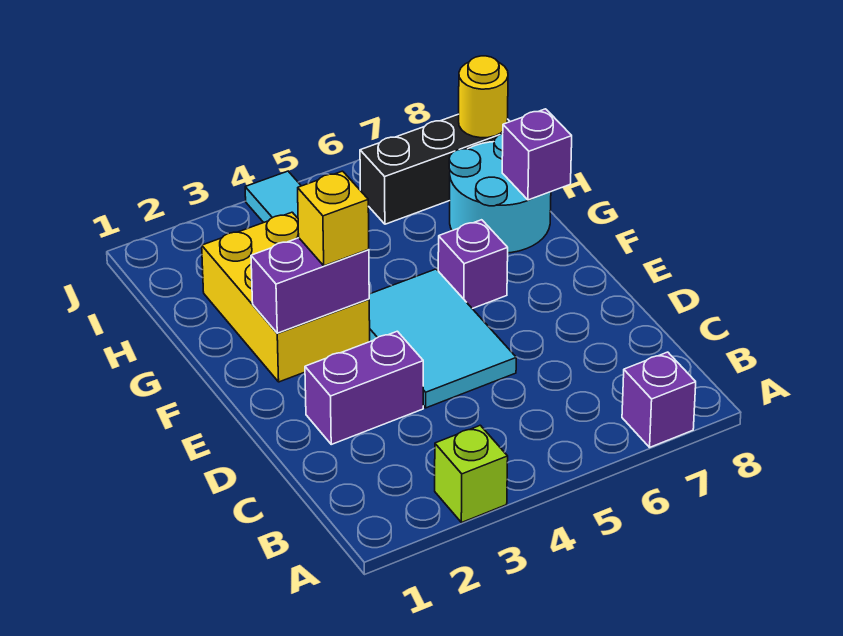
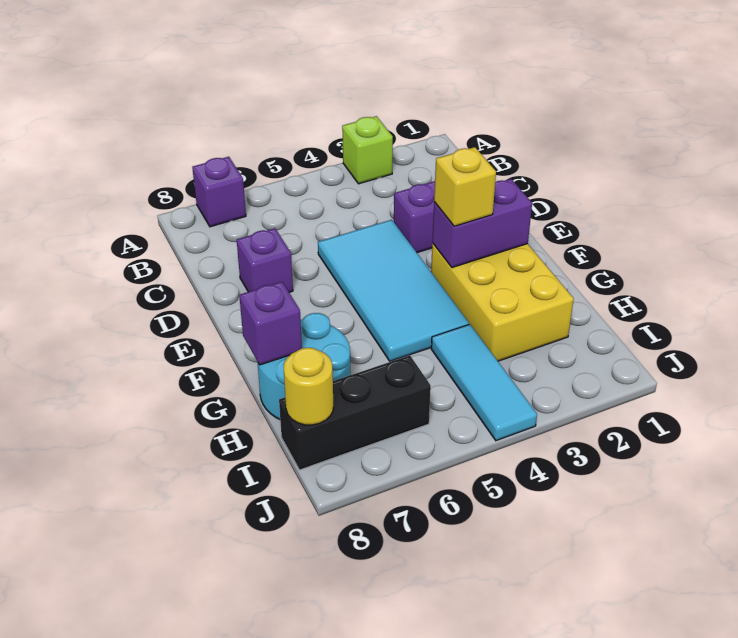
cyan 2x3 tile [369,269,516,408] -> cyan 2x4 tile [318,220,469,361]
purple 1x1 brick [438,220,508,309] -> purple 1x1 brick moved to [237,228,293,292]

